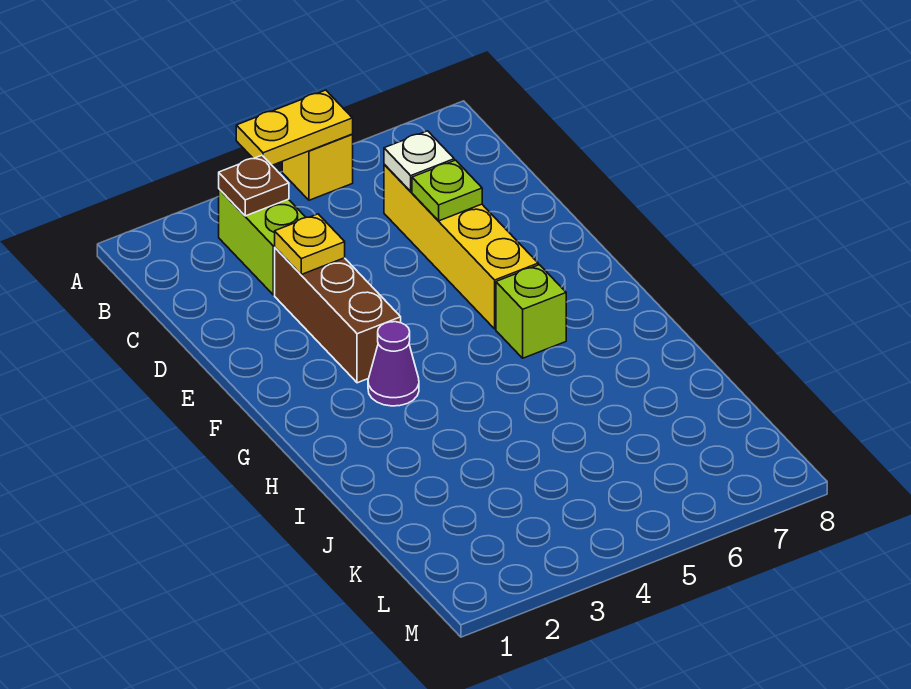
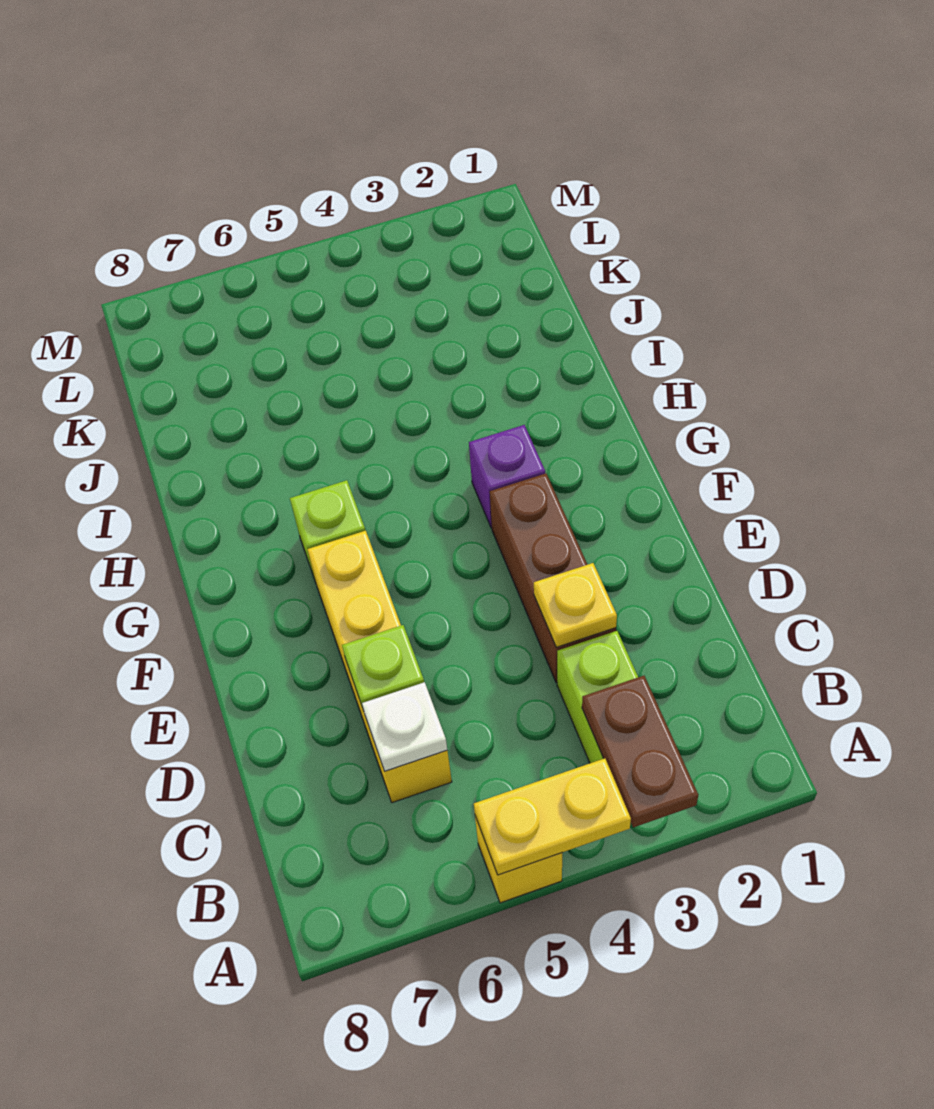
brown 1x1 plate [219,155,289,216] -> brown 1x2 plate [582,676,698,827]
purple 1x1 cone [368,322,419,406] -> purple 1x1 brick [469,425,545,528]

